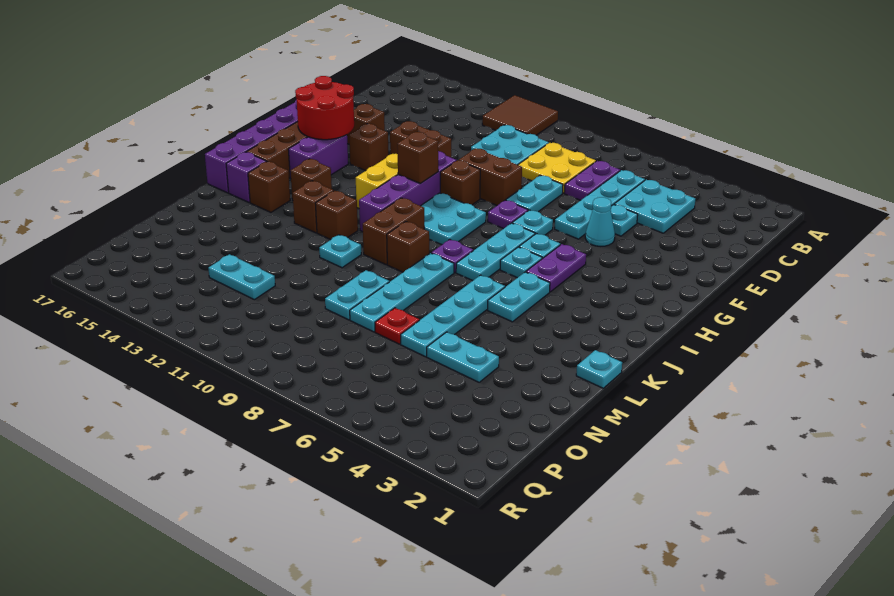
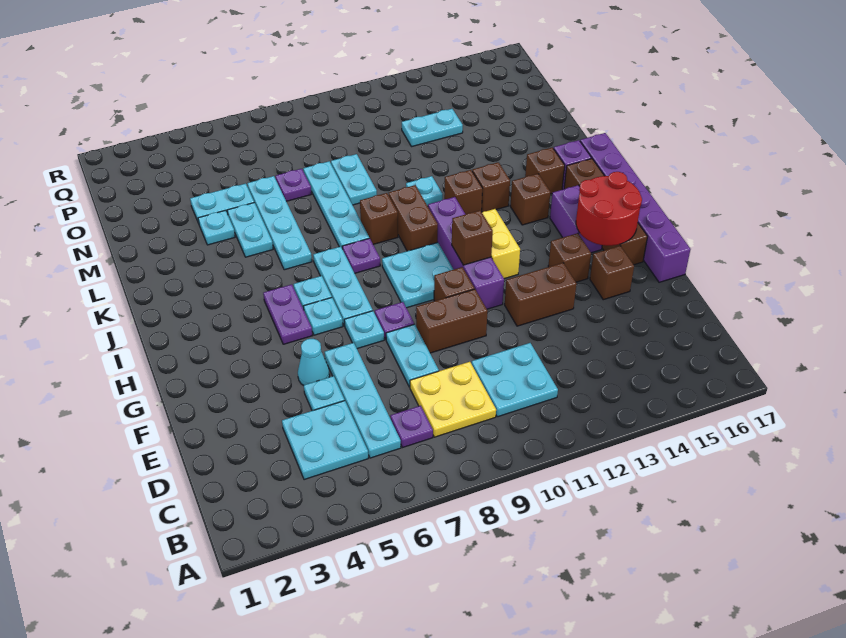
brown 2x2 tile [482,95,558,135] -> none
purple 1x2 plate [564,161,620,200] -> purple 1x1 plate [390,406,433,448]
cyan 1x2 plate [488,272,550,322] -> cyan 1x2 plate moved to [227,203,273,257]
cyan 1x1 plate [576,350,622,388] -> cyan 1x1 plate moved to [198,210,235,245]
red 1x1 plate [375,308,419,344] -> purple 1x1 plate [275,169,311,201]

